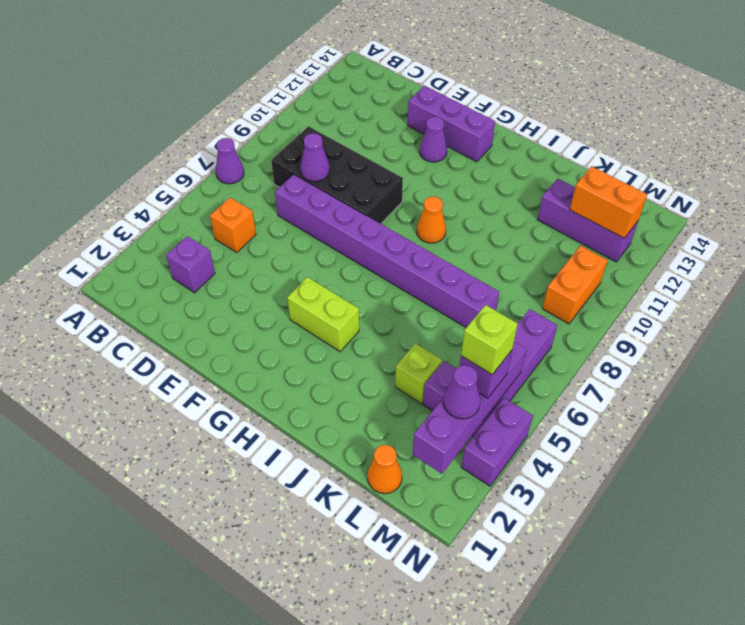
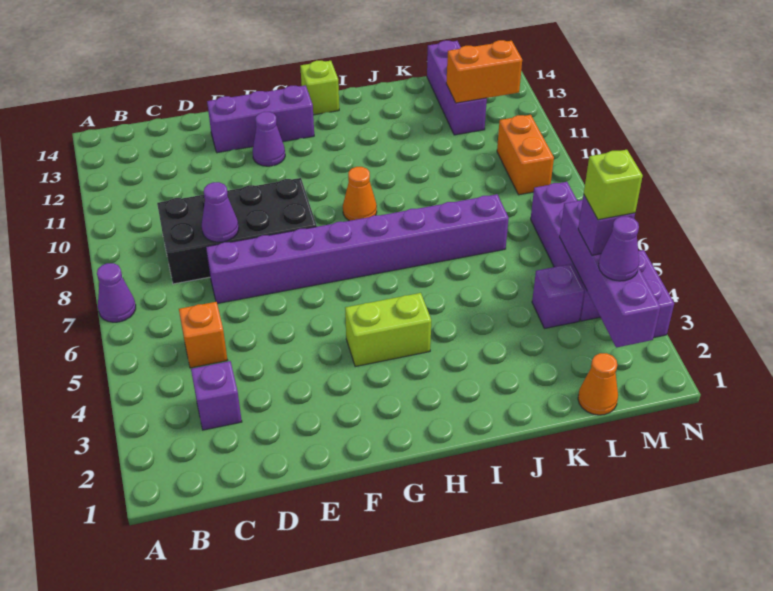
lime 1x1 brick [395,343,443,404] -> lime 1x1 brick moved to [300,61,339,115]
purple 1x3 brick [538,179,638,262] -> purple 1x3 brick turned to [427,41,487,135]

